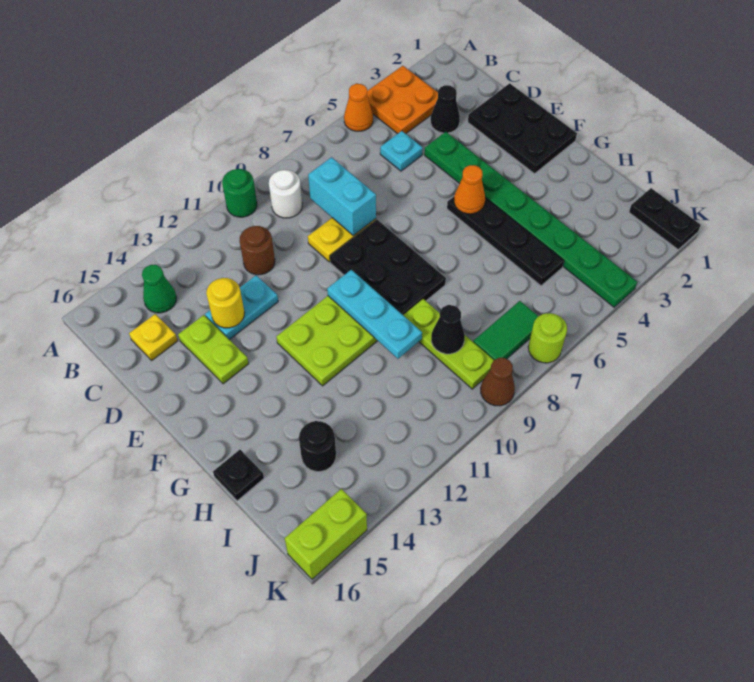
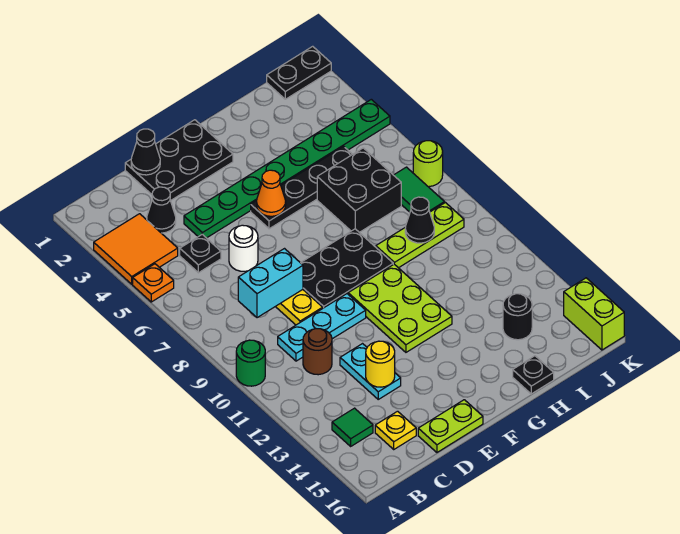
orange 2x2 plate [367,66,438,134] -> orange 2x2 tile [94,214,178,284]
orange 1x1 cone [344,84,373,131] -> orange 1x1 plate [133,264,174,302]
white 1x1 round brick [269,170,302,218] -> white 1x1 round brick moved to [229,225,258,271]
green 1x1 cone [142,265,177,313] -> green 1x1 tile [332,408,373,446]
cyan 1x1 plate [380,131,423,171] -> black 1x1 plate [180,234,221,273]
none -> black 1x1 cone [131,129,160,175]
lime 1x2 plate [178,315,249,384] -> lime 1x2 plate moved to [418,400,483,452]
cyan 1x3 plate [327,270,422,359] -> cyan 1x3 plate moved to [278,294,366,361]
none -> black 2x2 brick [317,148,401,232]
brown 1x1 cone [481,358,515,406] -> none

